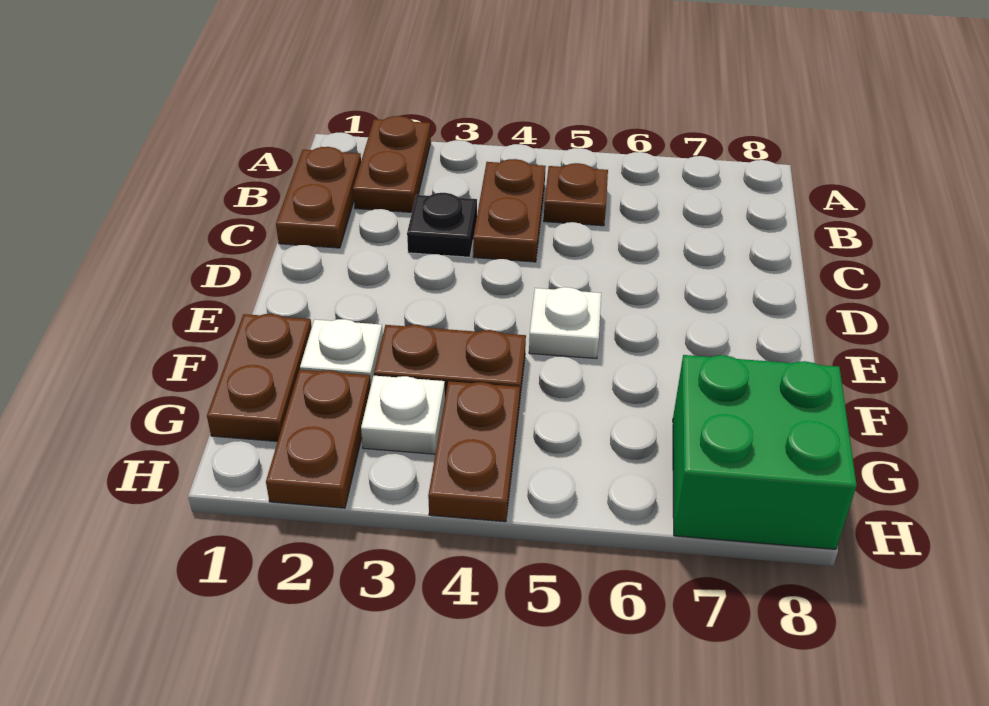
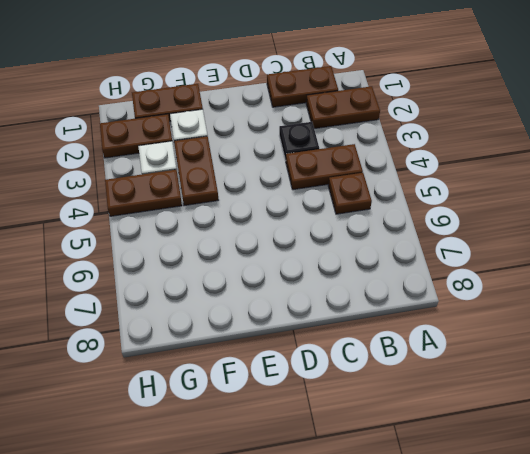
white 1x1 plate [529,287,601,359] -> none
green 2x2 brick [673,355,857,549] -> none

